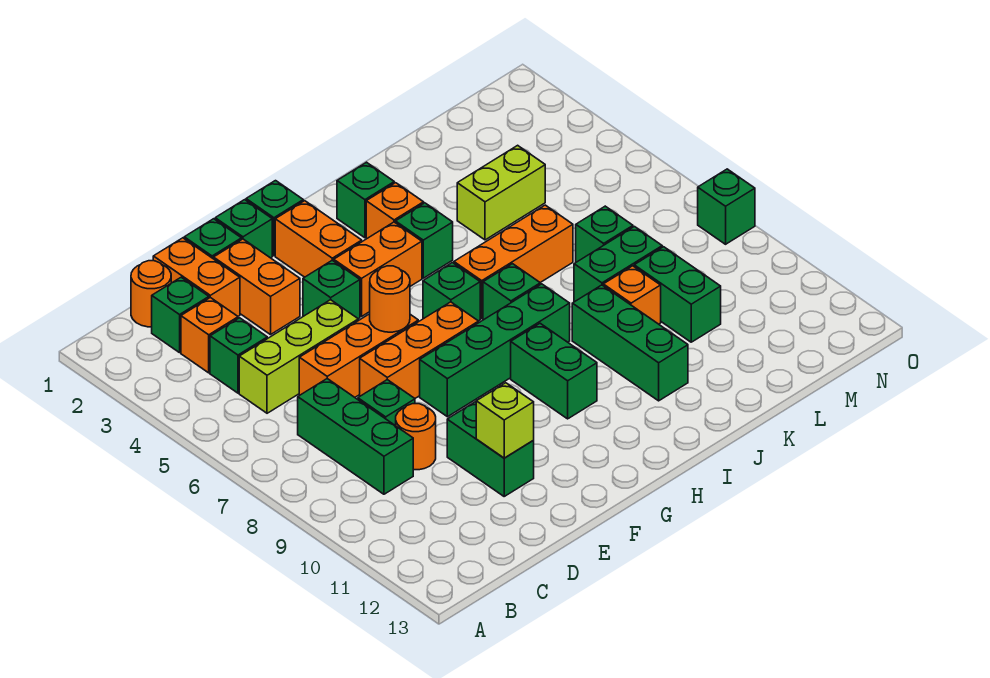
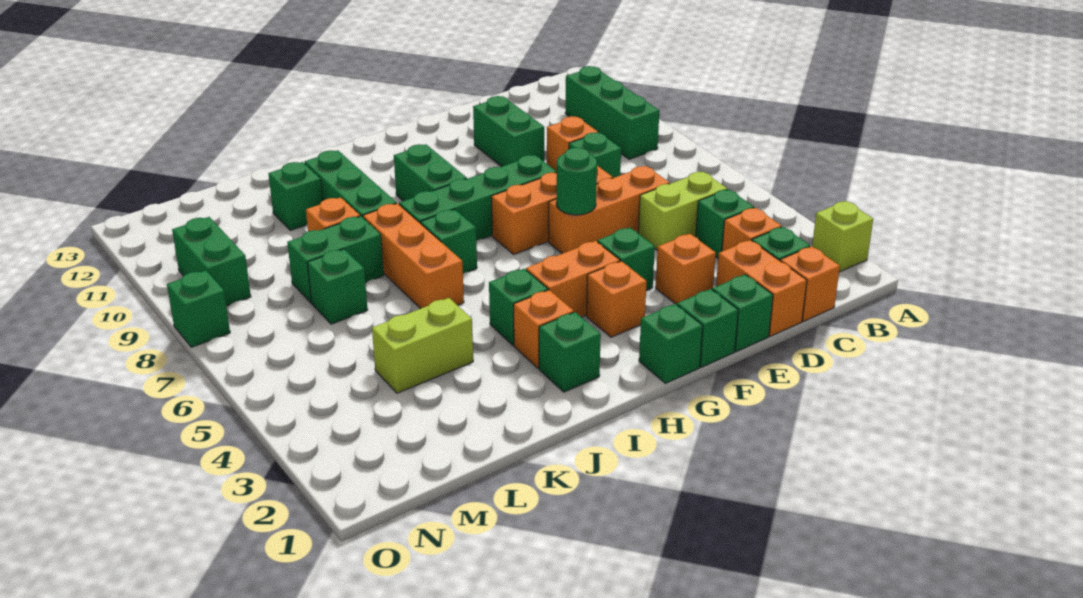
orange 1x1 round brick [131,261,171,327] -> orange 1x1 brick [780,246,840,321]
lime 1x3 brick [239,300,358,413] -> lime 1x2 brick [638,172,727,250]
green 1x3 brick [298,379,413,494] -> green 1x3 brick moved to [565,66,659,159]
orange 1x1 round brick [396,404,436,470] -> orange 1x1 brick [547,116,598,172]
orange 1x2 brick [214,239,300,335] -> orange 1x1 brick [656,234,716,305]
lime 1x1 brick [476,383,534,458] -> lime 1x1 brick moved to [812,201,873,272]
orange 1x1 round brick [370,266,410,332] -> green 1x1 round brick [556,148,597,215]
orange 1x2 brick [275,201,362,277] -> orange 1x1 brick [587,261,647,337]
green 1x1 brick [423,263,480,321] -> green 1x1 brick moved to [268,162,323,230]
orange 1x3 brick [454,205,573,319] -> orange 1x3 brick turned to [363,203,464,309]
green 1x2 brick [634,247,721,342] -> green 1x2 brick moved to [172,217,251,306]

